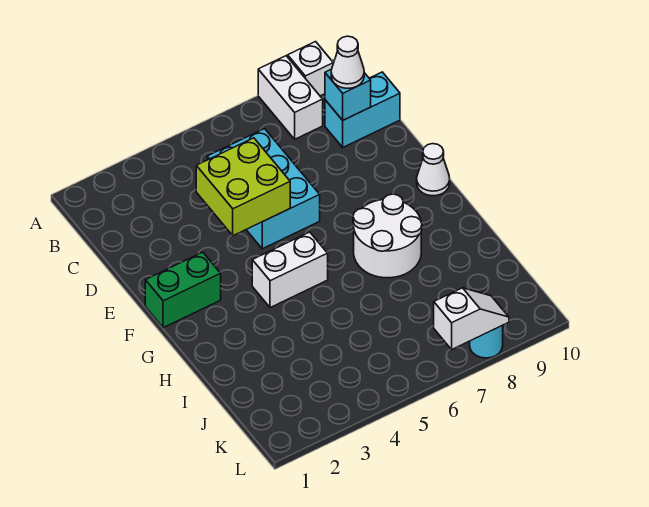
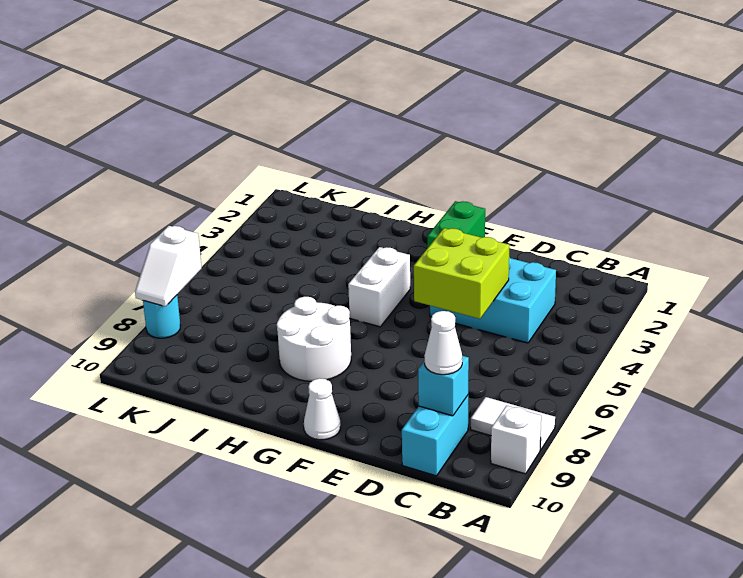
white 1x2 brick [258,56,323,139] -> white 1x2 tile [471,397,555,450]
cyan 2x3 brick [207,129,320,249] -> cyan 2x3 brick moved to [430,257,556,343]

